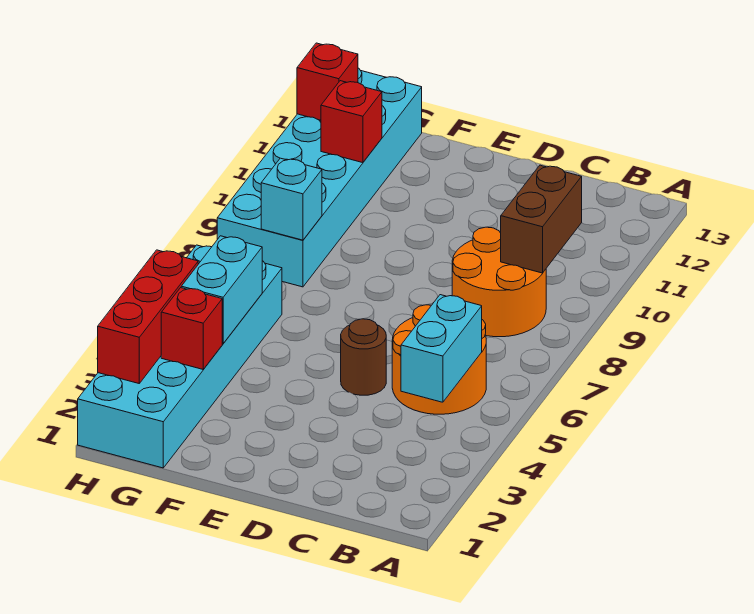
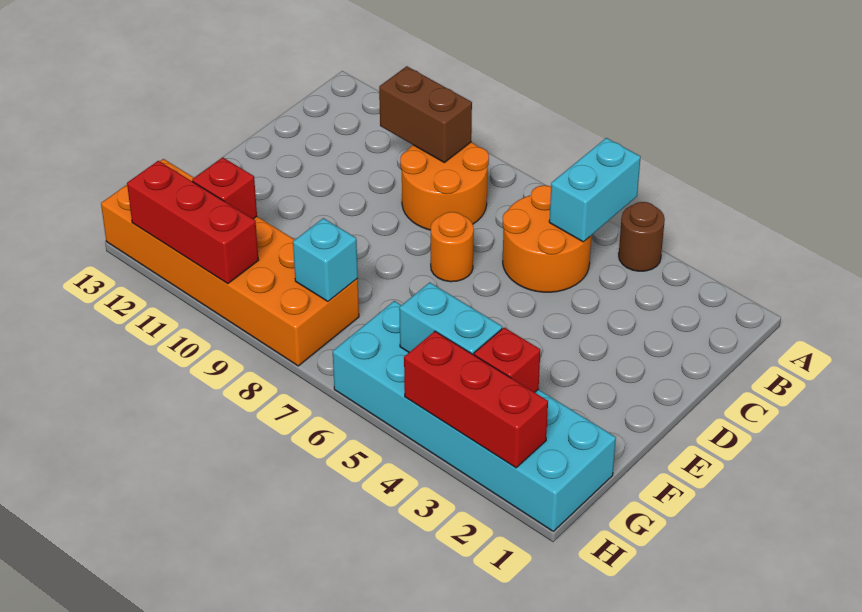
cyan 1x2 brick [401,295,482,402] -> cyan 1x2 brick turned to [549,138,641,242]
brown 1x1 round brick [341,319,386,395] -> brown 1x1 round brick moved to [619,202,665,271]
none -> orange 1x1 round brick [431,212,474,282]
cyan 2x6 brick [217,68,422,287] -> orange 2x6 brick [101,159,359,366]
red 1x1 brick [297,43,358,120] -> red 1x3 brick [127,161,258,284]

